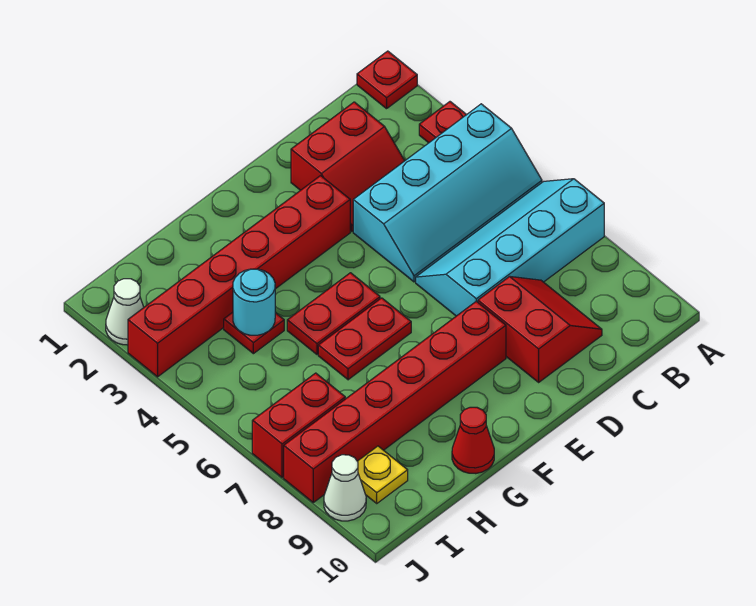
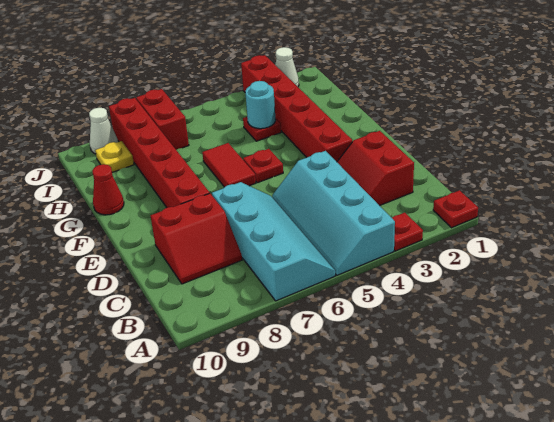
red 1x2 plate [287,273,380,354] -> red 1x1 plate [243,149,283,183]
red 1x2 plate [318,298,411,380] -> red 1x2 tile [202,143,256,187]

